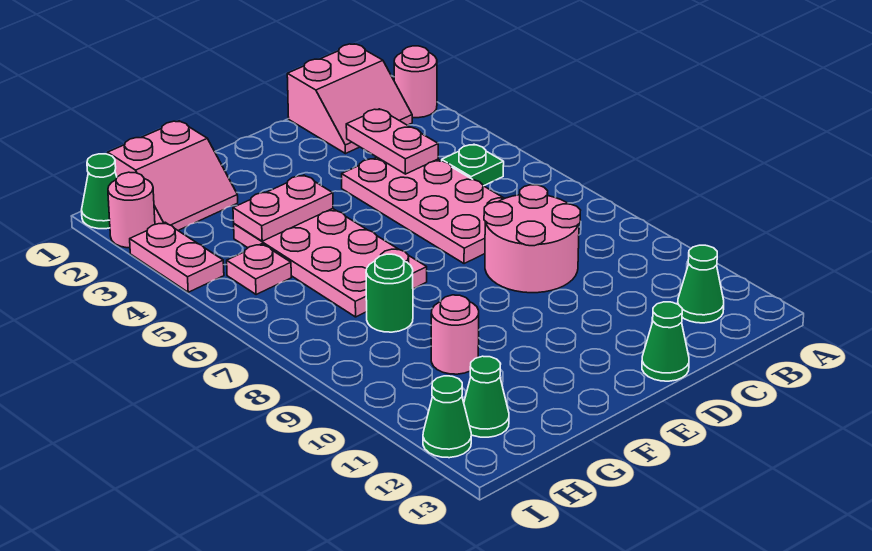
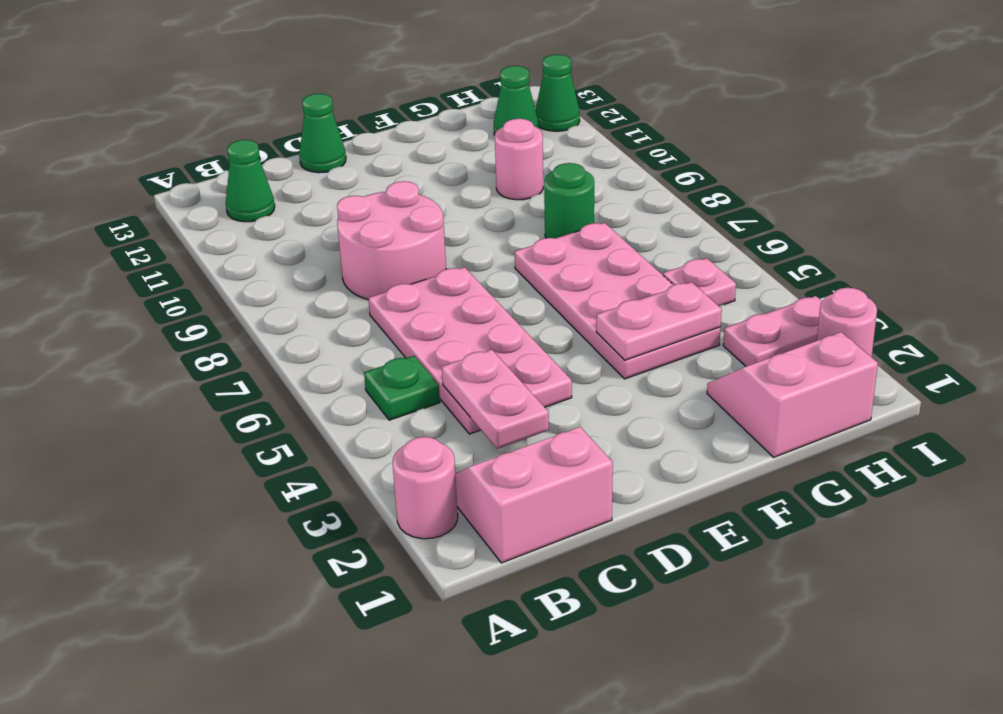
green 1x1 cone [82,154,117,229] -> none
pink 1x2 plate [130,222,224,292] -> pink 1x2 plate turned to [723,296,822,367]

